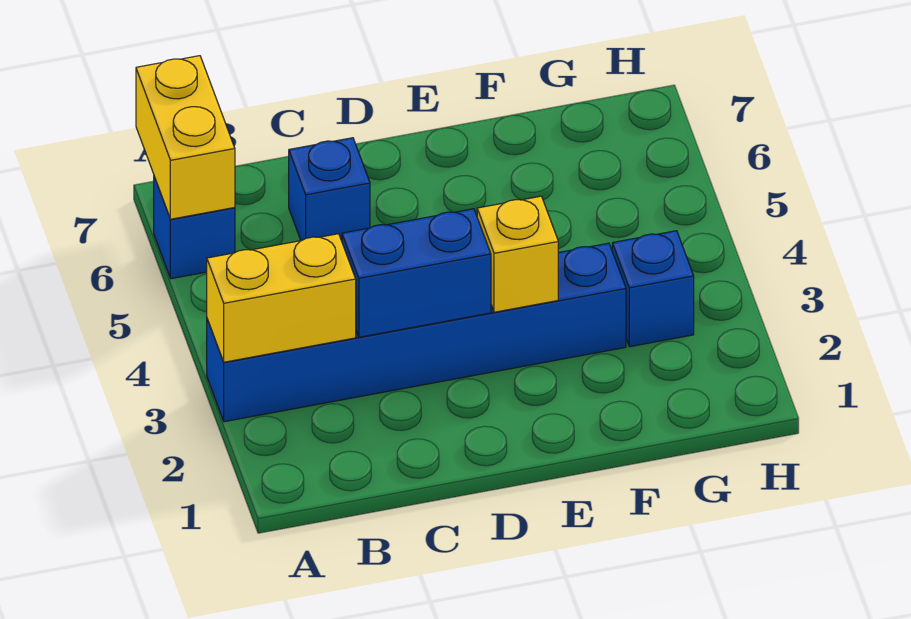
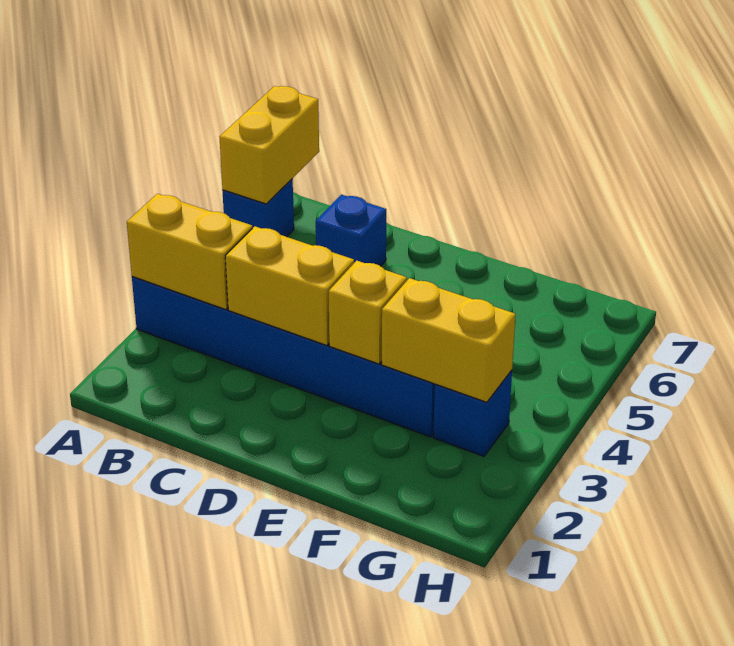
blue 1x2 brick [342,209,491,337] -> yellow 1x2 brick [225,226,354,346]
none -> yellow 1x2 brick [382,278,515,402]

